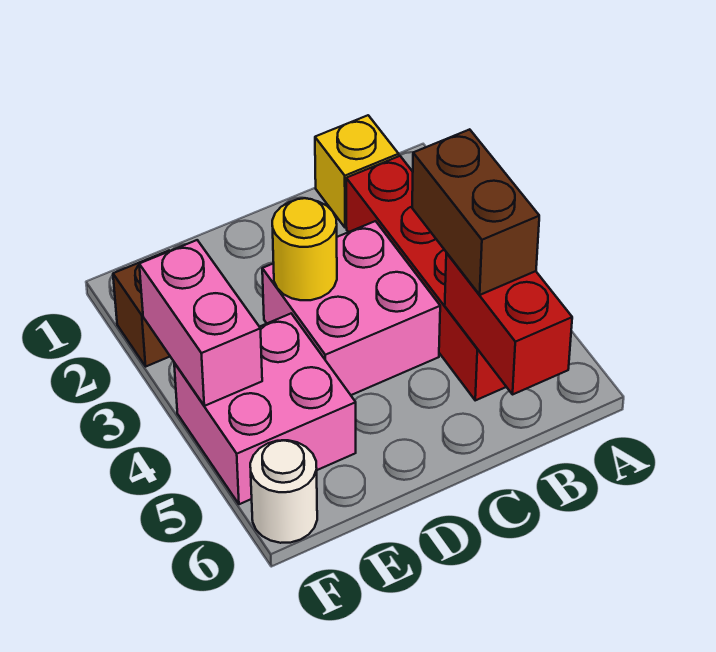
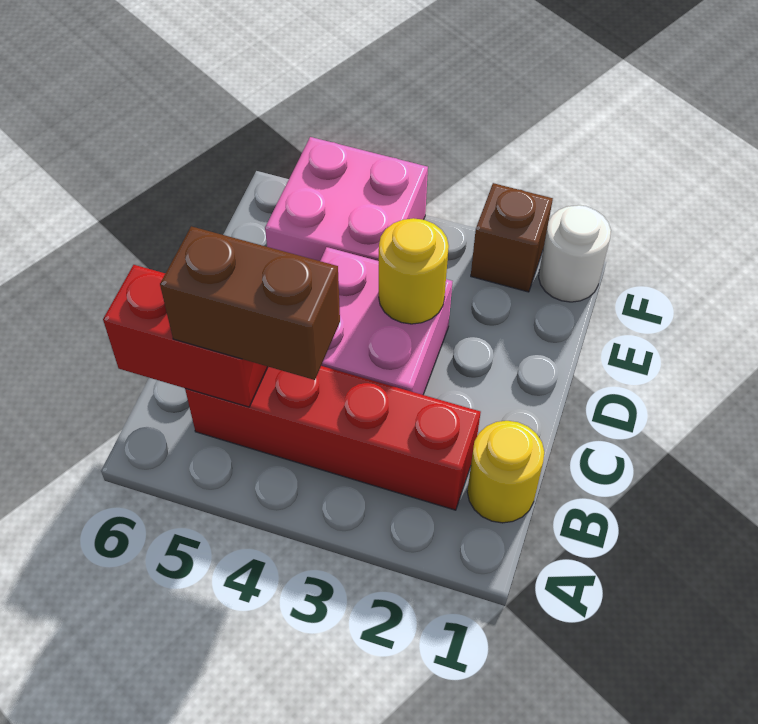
yellow 1x1 brick [315,115,399,228] -> yellow 1x1 round brick [467,421,544,523]
pink 1x2 brick [139,240,262,406] -> none
white 1x1 round brick [250,440,317,543] -> white 1x1 round brick moved to [539,205,611,302]

